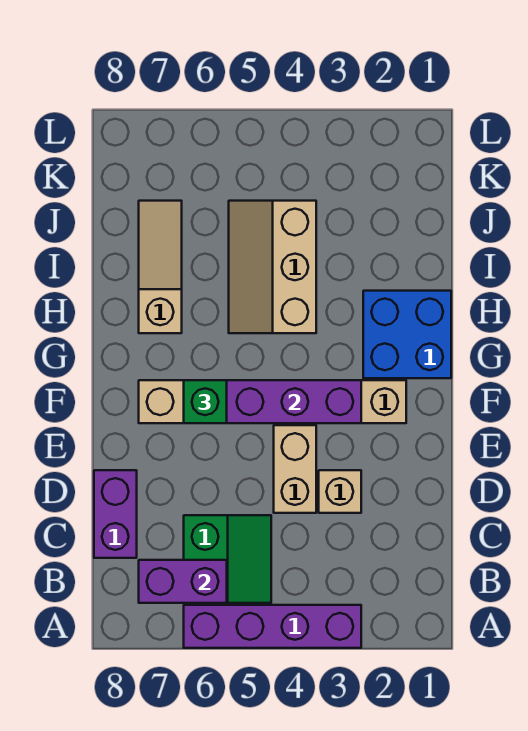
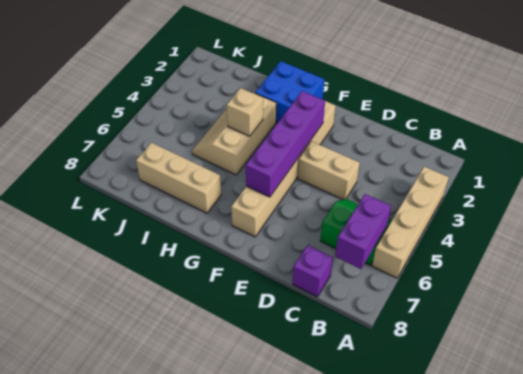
purple 1x4 brick [184,605,361,648] -> tan 1x4 brick [372,167,449,278]
purple 1x2 brick [94,470,137,558] -> purple 1x1 brick [293,245,333,297]
tan 1x1 brick [319,470,361,513] -> tan 1x1 brick moved to [227,88,263,136]
green 1x1 brick [184,380,227,423] -> none
tan 2x3 slope [229,201,316,333] -> tan 2x3 slope turned to [192,93,276,175]
tan 1x3 slope [139,201,182,333] -> tan 1x3 brick [136,143,221,213]

